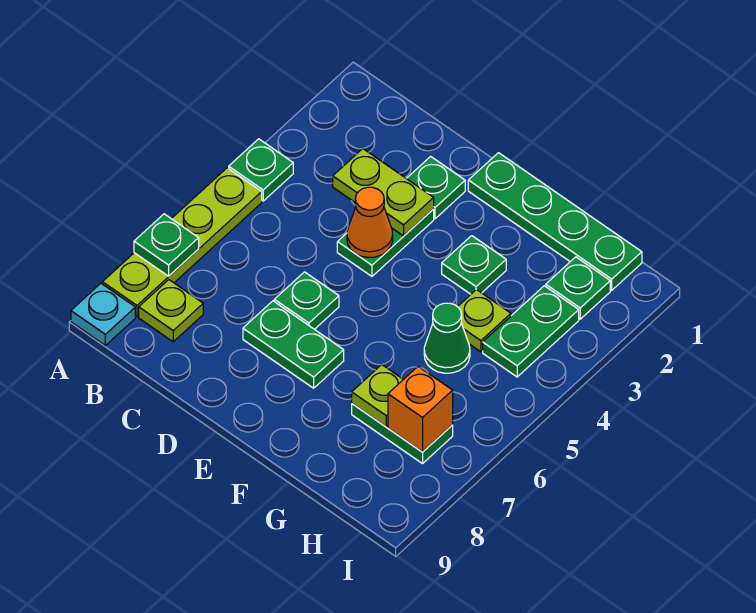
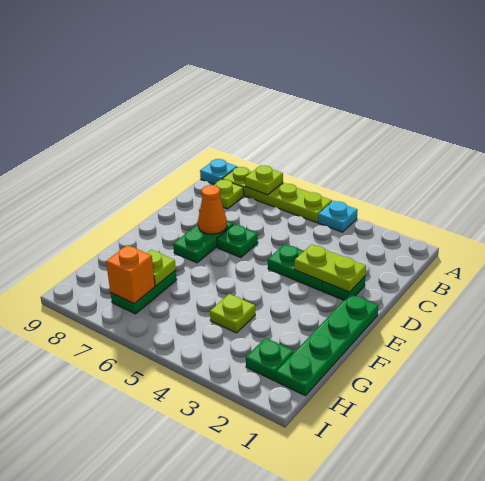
green 1x1 plate [229,139,293,201] -> cyan 1x1 plate [318,201,357,232]
green 1x1 plate [134,214,199,276] -> lime 1x1 plate [245,165,283,195]
lime 1x2 plate [333,149,434,236] -> lime 1x2 plate turned to [295,244,366,292]
orange 1x1 cone [347,187,393,258] -> orange 1x1 cone moved to [198,185,227,234]
green 1x1 plate [442,236,506,294] -> none
green 1x1 cone [424,303,470,373] -> none
green 1x2 plate [483,286,579,377] -> none

